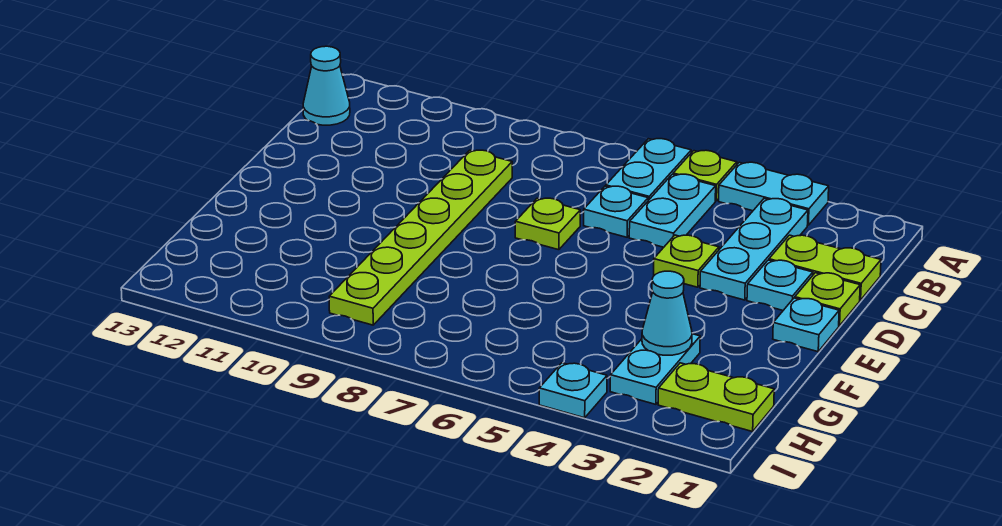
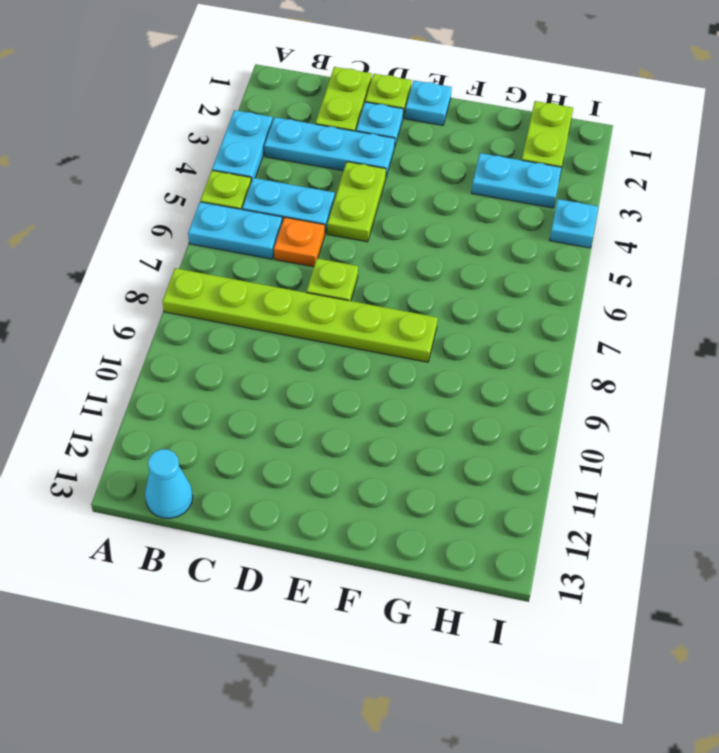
cyan 1x1 plate [584,186,648,237] -> orange 1x1 plate [274,217,325,267]
lime 1x6 plate [329,150,512,325] -> lime 1x6 plate moved to [162,268,438,362]
lime 1x1 plate [654,235,719,287] -> lime 1x2 plate [327,162,386,242]
cyan 1x1 cone [642,271,692,355] -> none

